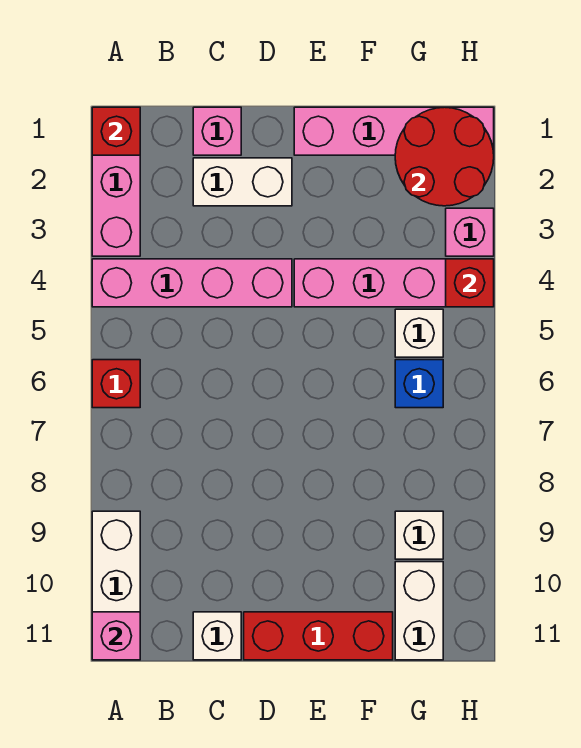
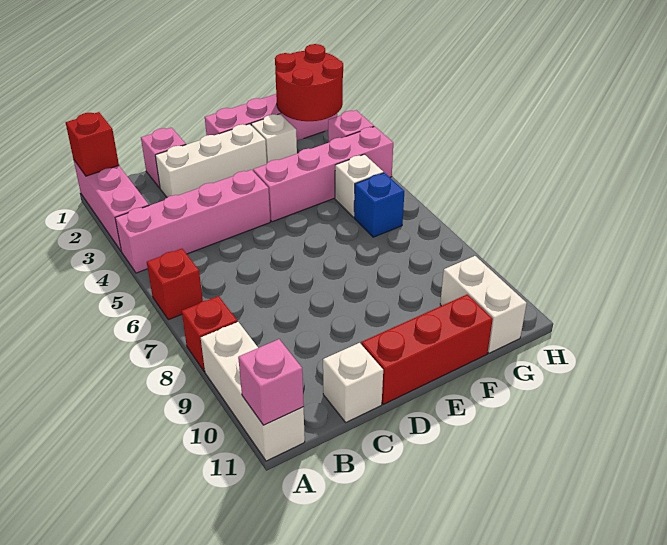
white 1x2 brick [193,158,292,206] -> white 1x3 brick [155,124,267,197]
white 1x1 brick [395,511,443,559] -> white 1x1 brick moved to [251,114,297,163]
red 1x1 brick [446,259,494,307] -> red 1x1 brick moved to [182,296,237,372]

